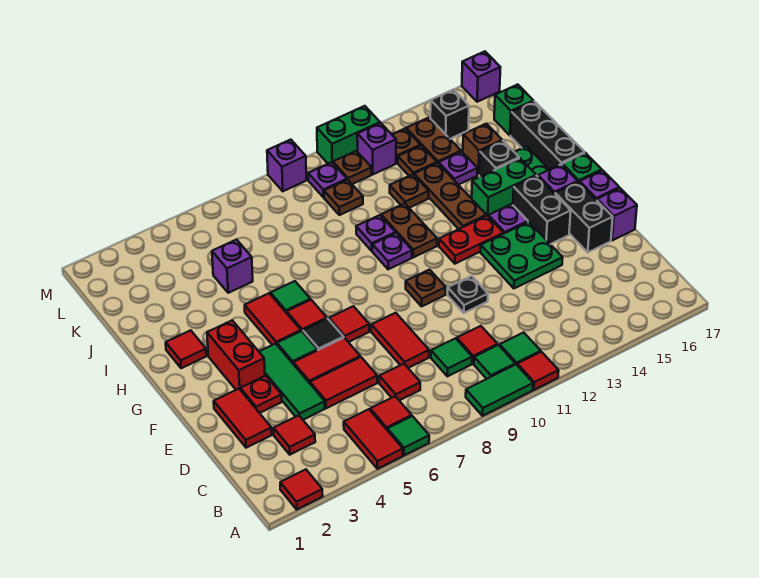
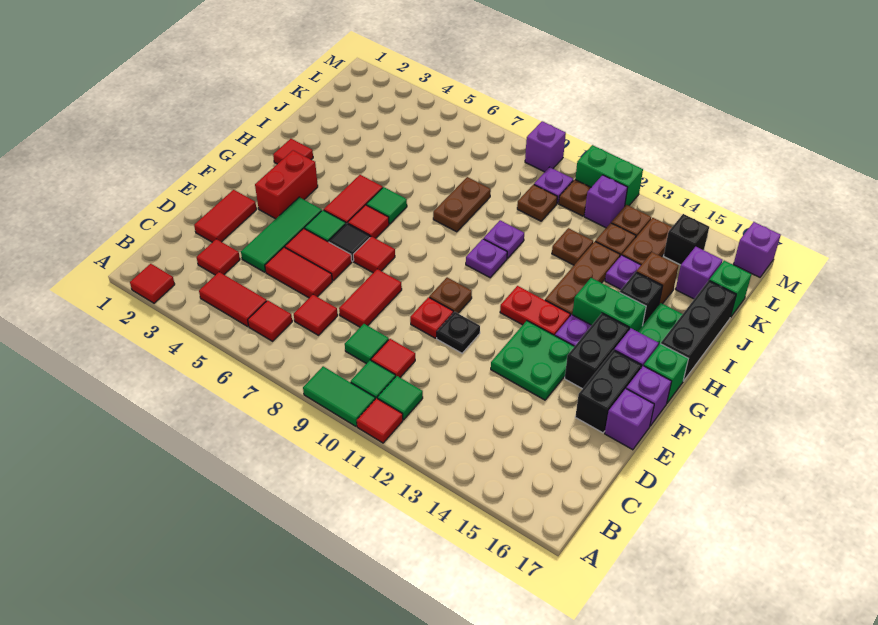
red 1x2 tile [344,409,403,469] -> red 1x2 tile turned to [199,272,267,326]
green 1x1 tile [387,416,429,455] -> none
red 1x1 plate [240,376,282,413] -> red 1x1 plate moved to [410,297,453,338]
brown 1x2 plate [381,203,437,257] -> brown 1x2 plate moved to [433,177,491,232]
purple 1x1 brick [212,240,253,293] -> purple 1x1 brick moved to [676,247,722,299]

